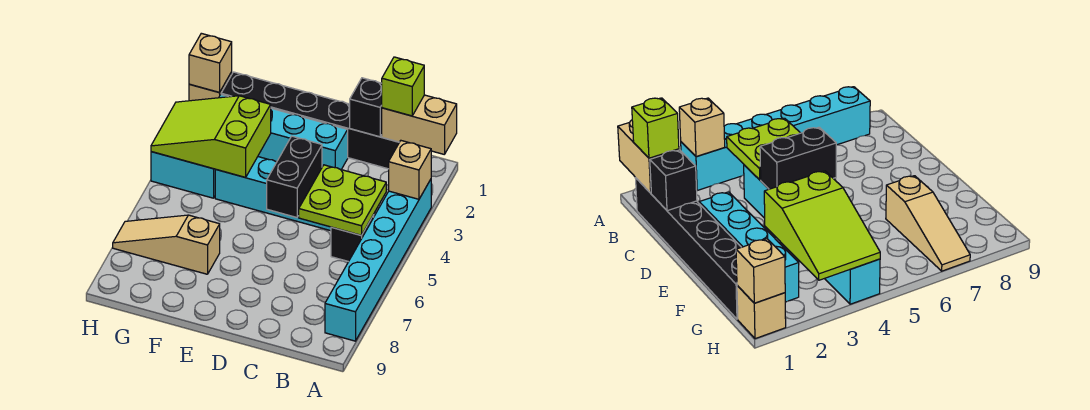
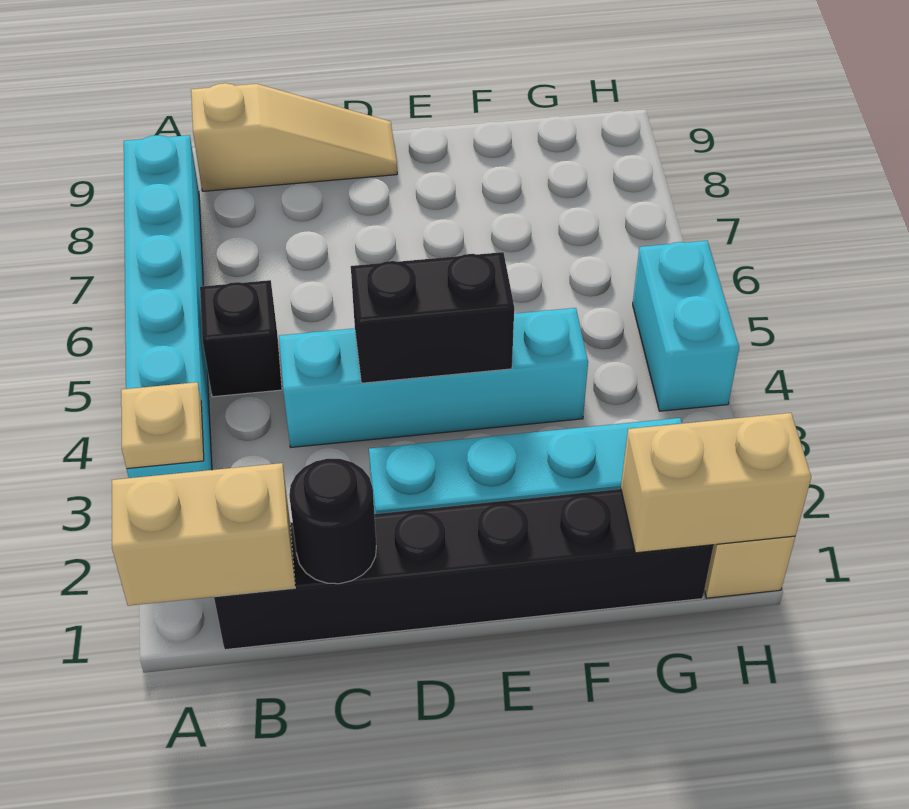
tan 1x1 brick [389,141,431,199] -> tan 1x1 plate [121,382,204,469]
lime 1x1 brick [382,57,424,116] -> none
lime 2x2 plate [299,165,386,235] -> none
black 1x1 brick [350,78,382,137] -> black 1x1 round brick [289,459,376,584]
black 1x2 brick [267,136,322,217] -> black 1x2 brick turned to [351,252,514,383]
lime 2x3 slope [151,96,271,177] -> none
tan 1x3 slope [113,215,220,274] -> tan 1x3 slope moved to [191,83,397,191]
cyan 1x2 brick [151,152,215,198] -> cyan 1x2 brick turned to [633,241,739,411]
tan 1x1 brick [189,33,232,93] -> tan 1x2 brick [621,413,811,553]

